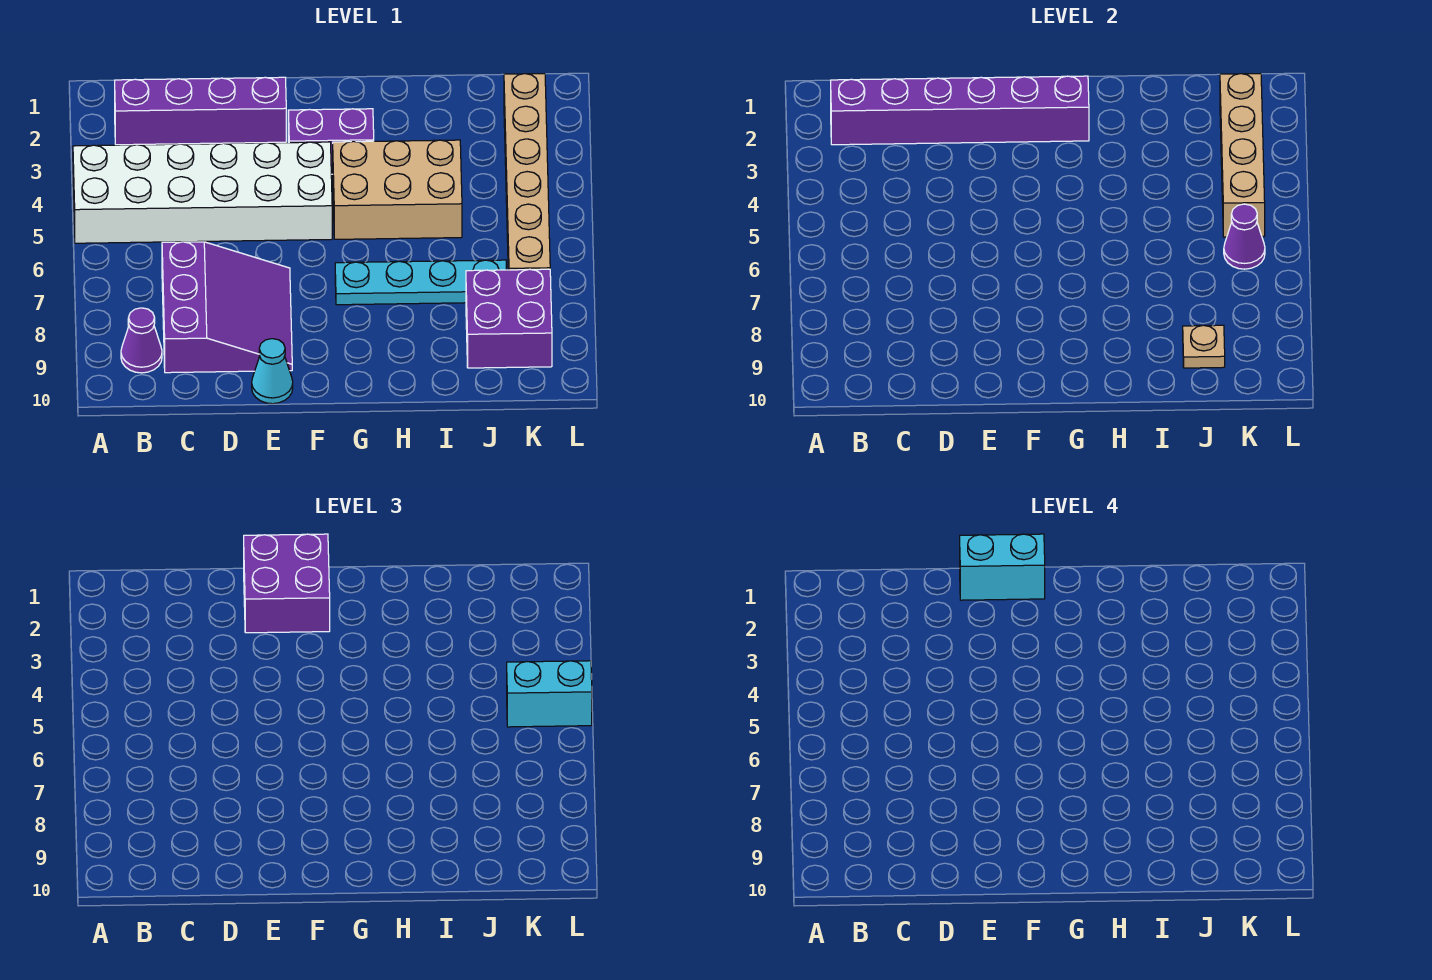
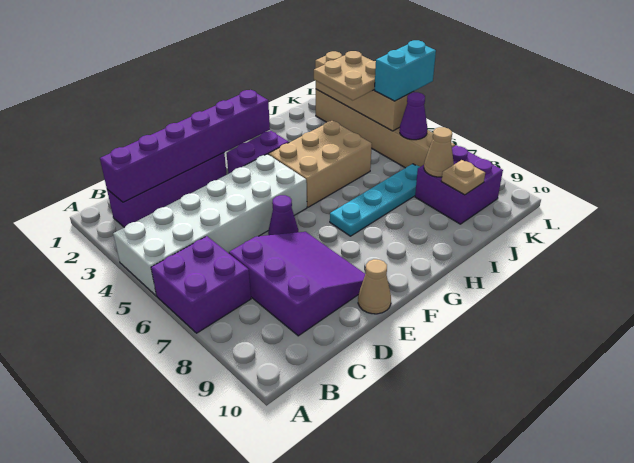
purple 1x1 cone [121,308,162,373] -> purple 1x1 cone moved to [268,195,298,235]
purple 2x2 brick [244,534,330,633] -> purple 2x2 brick moved to [151,236,251,333]
cyan 1x2 brick [960,534,1045,600] -> none
cyan 1x1 cone [252,339,293,404] -> tan 1x1 cone [358,259,391,314]
none -> tan 2x2 plate [314,51,376,100]
none -> tan 1x1 cone [424,127,454,177]

